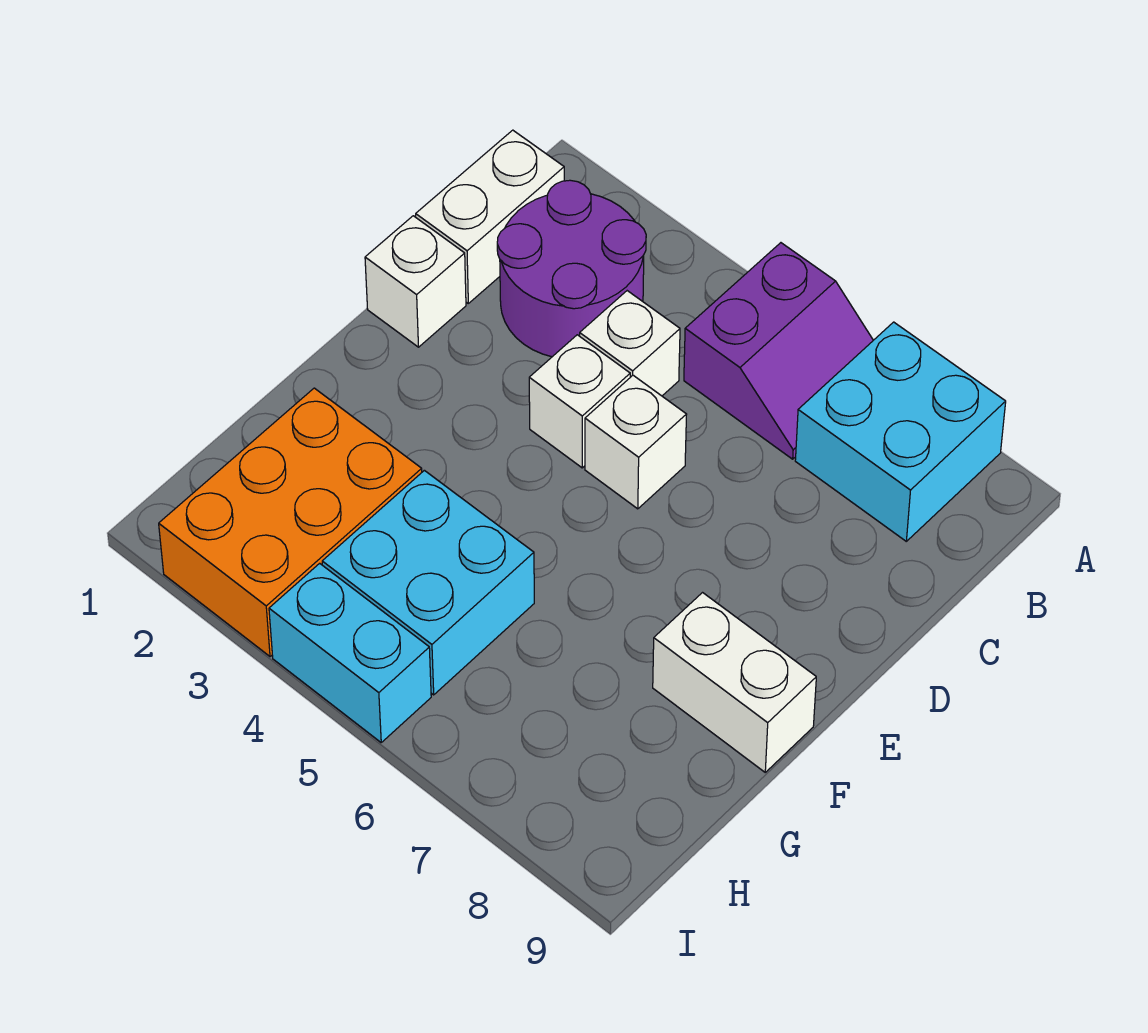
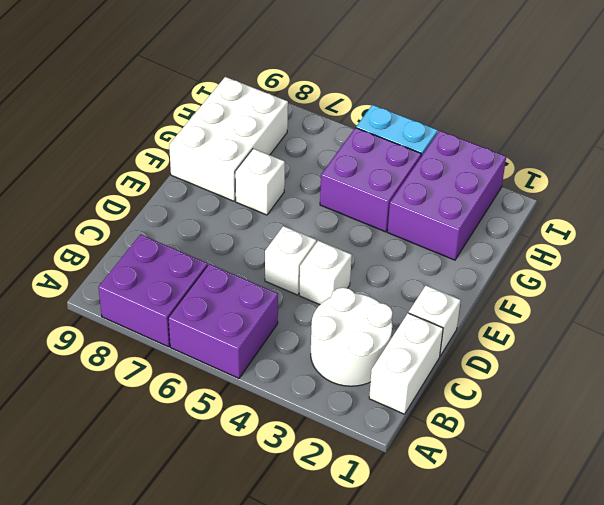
purple 2x2 slope [684,243,873,459] -> purple 2x2 brick [168,264,278,378]
cyan 2x2 brick [795,322,1006,541] -> purple 2x2 brick [98,235,208,347]
purple 2x2 round brick [497,180,646,357] -> white 2x2 round brick [311,288,393,386]
white 1x1 brick [580,291,680,396] -> white 1x1 brick moved to [235,149,285,215]
white 1x2 brick [653,593,816,772] -> white 2x3 brick [169,77,288,201]
orange 2x3 brick [159,388,422,657] -> purple 2x3 brick [388,131,506,260]
cyan 2x2 brick [322,470,534,695] -> purple 2x2 brick [320,128,421,232]

